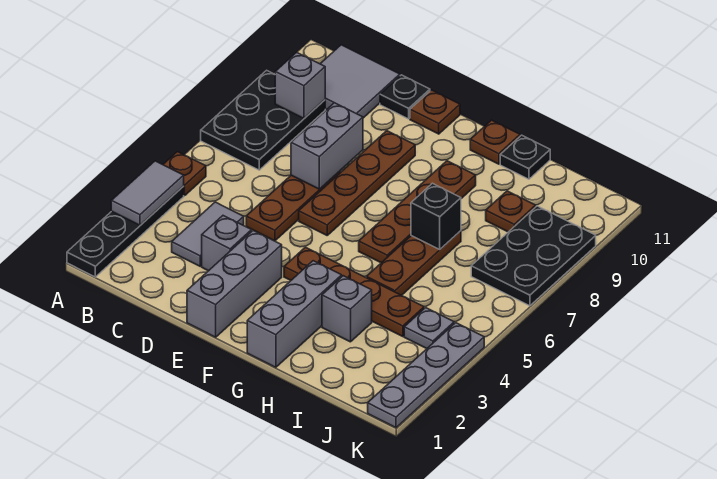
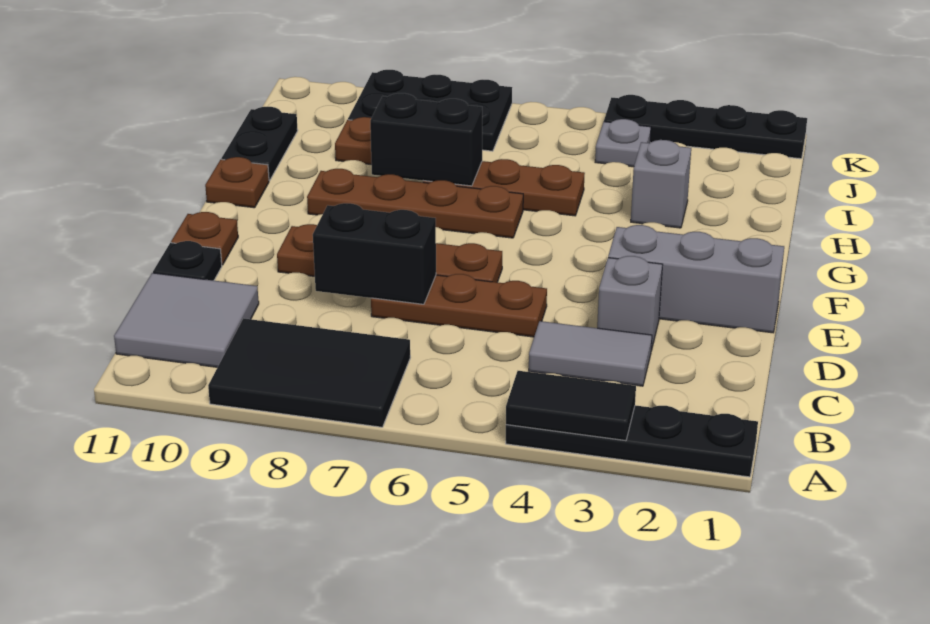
grey 1x2 tile [111,161,184,225] -> black 1x2 tile [506,371,636,441]
brown 1x1 plate [163,152,206,196] -> none
black 2x3 plate [201,70,325,170] -> black 2x3 tile [208,318,410,427]
grey 1x1 brick [275,52,325,118] -> none
grey 1x2 brick [291,103,363,189] -> black 1x2 brick [313,203,436,304]
brown 1x4 plate [284,247,424,337] -> none
grey 1x3 brick [247,261,342,367] -> none
black 1x1 brick [411,183,461,249] -> black 1x2 brick [370,93,482,186]
black 1x1 plate [500,135,550,179] -> black 1x2 plate [221,107,298,181]
grey 1x4 plate [368,323,484,428] -> black 1x4 plate [604,95,807,159]

